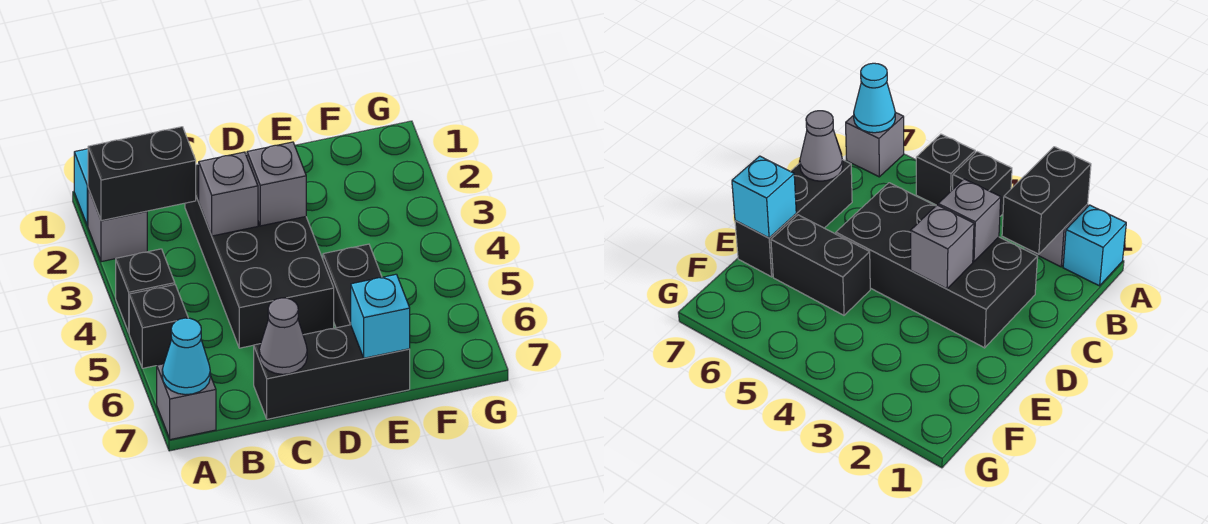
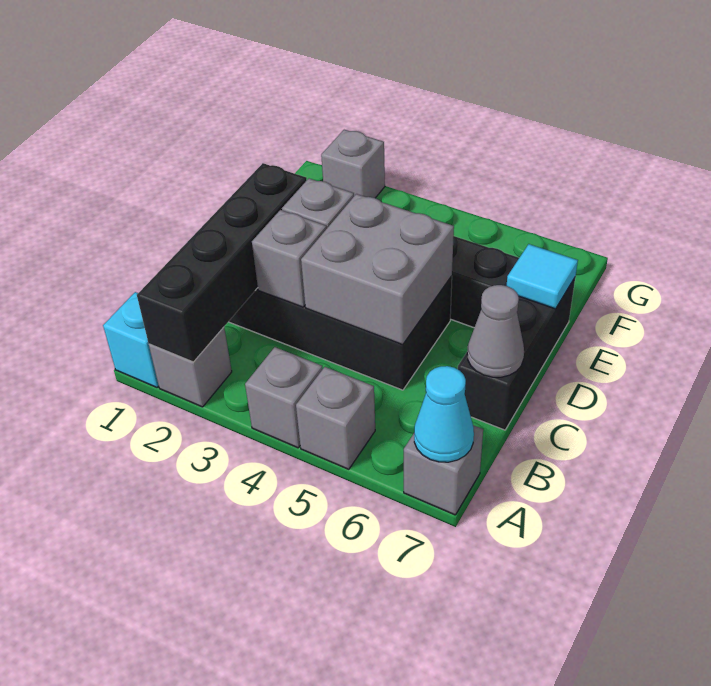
black 1x2 brick [88,127,196,221] -> black 1x4 brick [137,163,307,362]
black 1x1 brick [116,249,175,332] -> grey 1x1 brick [245,347,322,448]
black 1x1 brick [129,285,188,368] -> grey 1x1 brick [296,367,375,469]
none -> grey 2x2 brick [301,194,454,345]
cyan 1x1 brick [351,274,410,358] -> cyan 1x1 tile [507,244,578,309]
none -> grey 1x1 brick [321,130,385,198]

